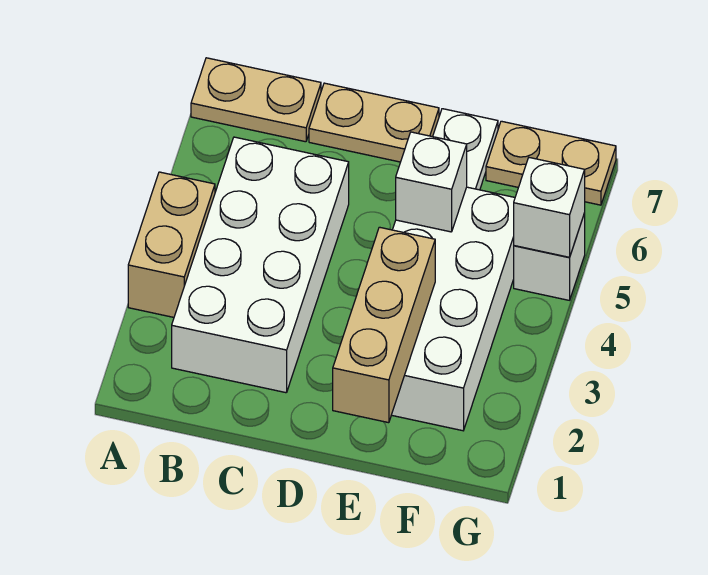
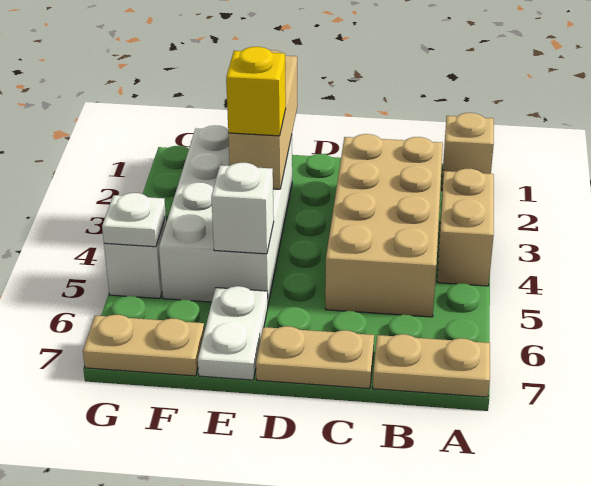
none -> tan 1x1 brick [442,113,494,190]
white 2x4 brick [172,137,349,393] -> tan 2x4 brick [325,134,443,317]
none -> yellow 1x1 brick [226,47,286,136]
white 1x1 brick [514,158,585,257] -> white 1x1 plate [102,193,166,247]

